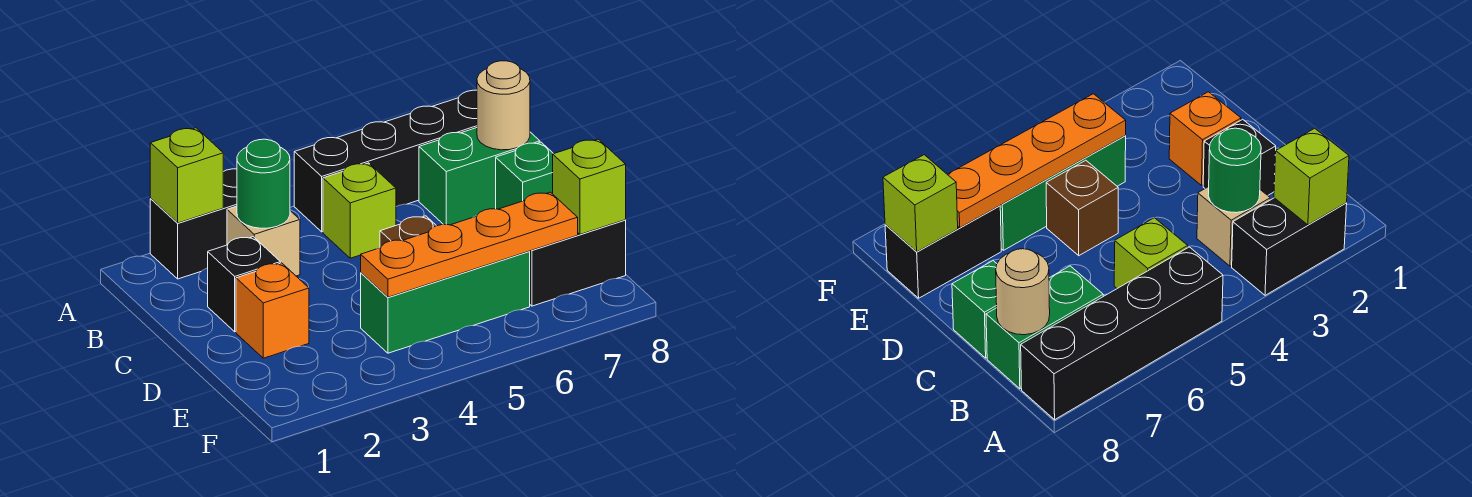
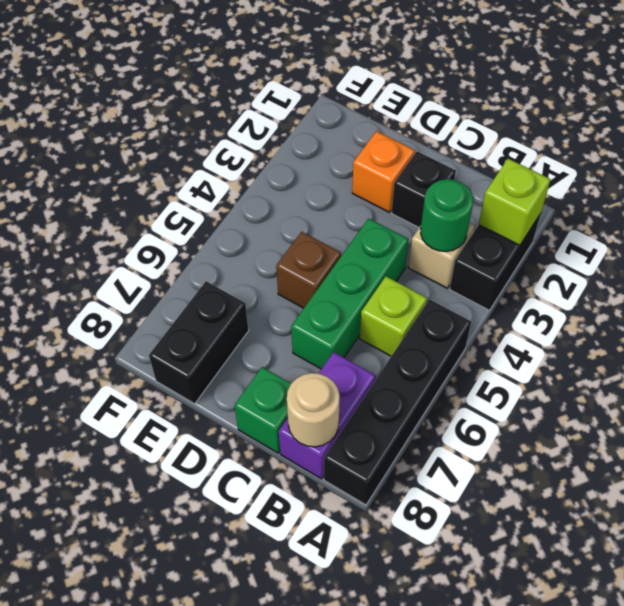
green 1x2 brick [419,128,540,225] -> purple 1x2 brick [279,352,376,479]
green 1x3 brick [361,251,530,353] -> green 1x3 brick moved to [291,218,409,369]
orange 1x4 plate [361,192,578,297] -> none
lime 1x1 brick [553,139,626,234] -> none

